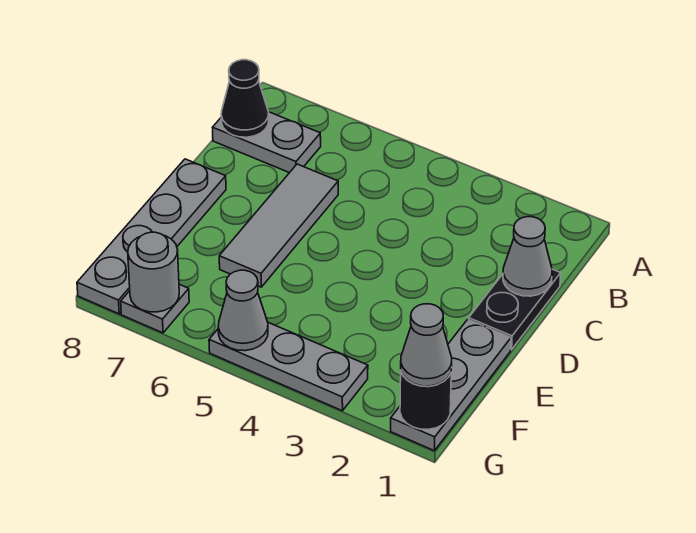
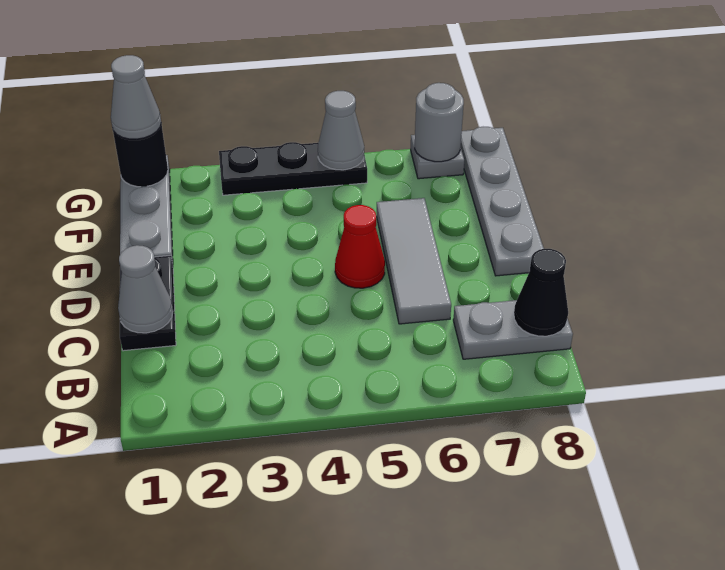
none -> red 1x1 cone [335,205,385,288]
grey 1x3 plate [209,323,368,411] -> black 1x3 plate [219,142,367,195]

